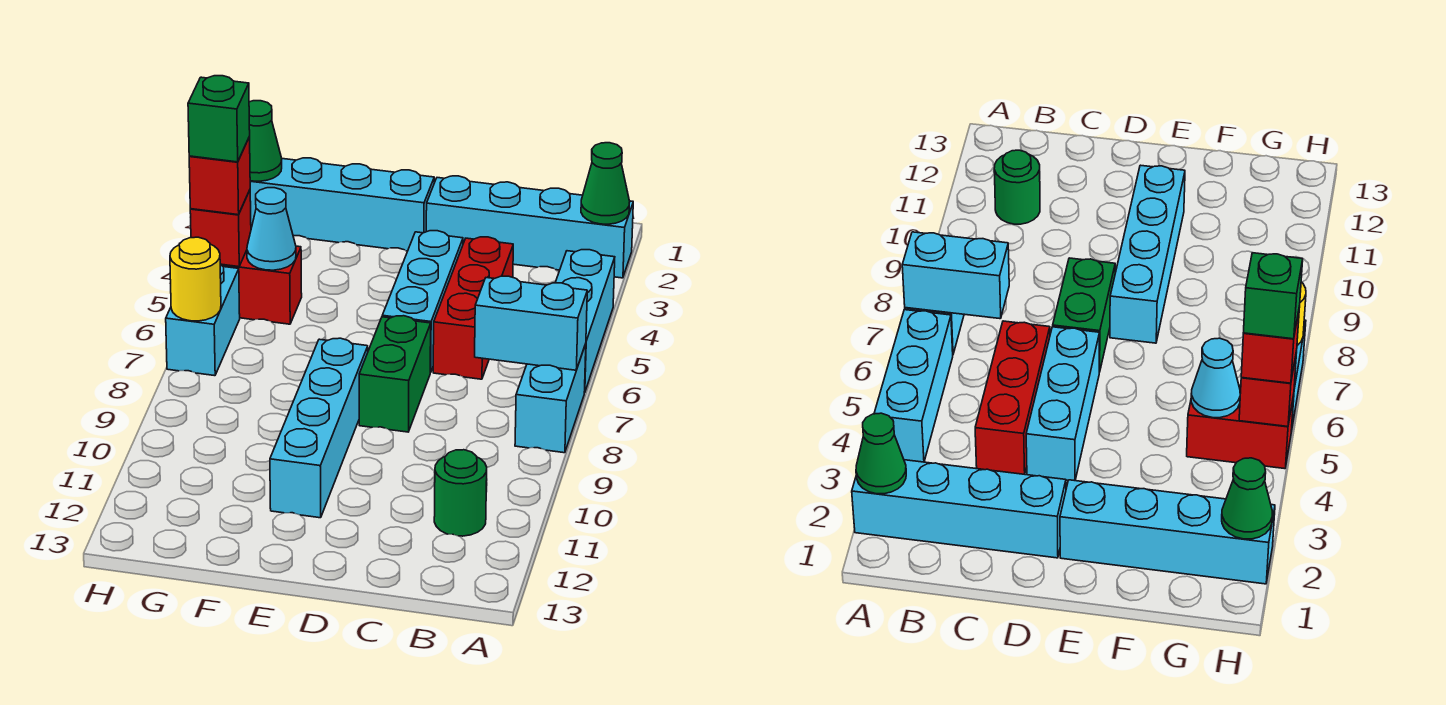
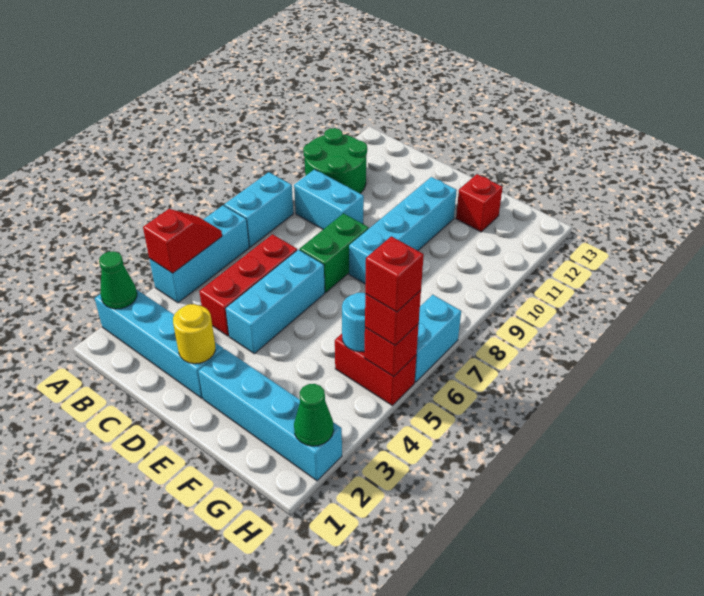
none -> red 1x2 slope [143,209,222,273]
cyan 1x2 brick [475,276,587,370] -> cyan 1x2 brick moved to [294,169,364,229]
green 1x1 round brick [434,450,487,536] -> green 2x2 round brick [303,128,367,193]
none -> red 1x1 brick [456,174,503,232]
cyan 1x1 cone [247,188,296,270] -> cyan 1x1 round brick [342,293,365,352]
green 1x1 brick [188,76,250,162] -> red 1x1 brick [365,236,424,312]
yellow 1x1 round brick [170,237,221,321] -> yellow 1x1 round brick moved to [173,304,215,364]

